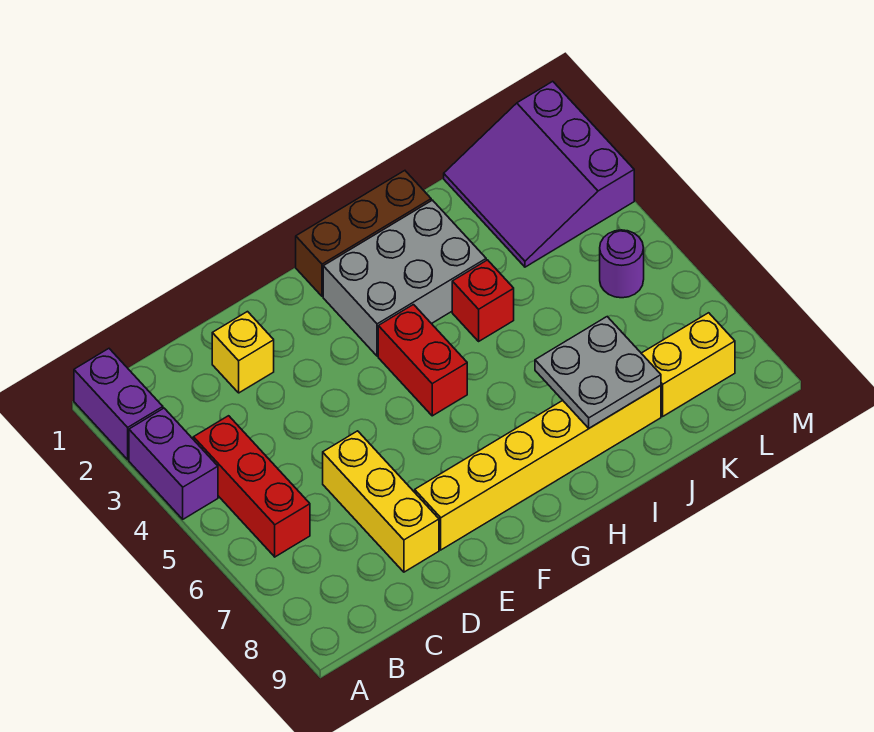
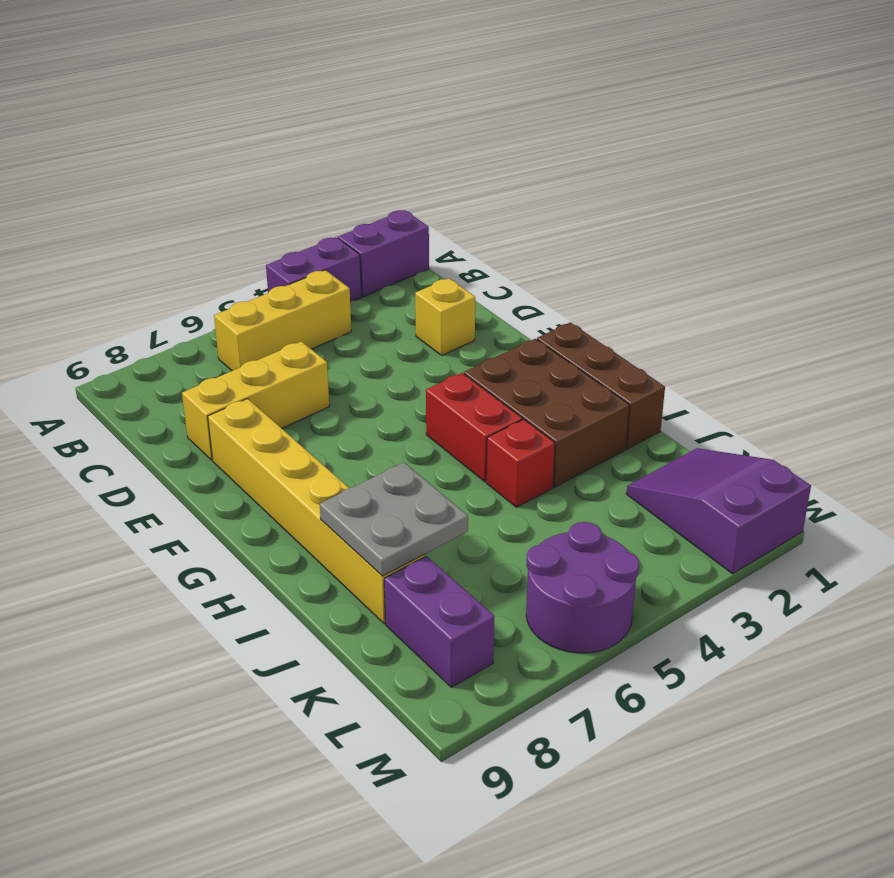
red 1x3 brick [193,416,310,557] -> yellow 1x3 brick [214,270,351,371]
grey 2x3 brick [323,200,486,356] -> brown 2x3 brick [464,339,629,487]
red 1x2 brick [378,305,467,416] -> red 1x2 brick turned to [426,373,522,482]
purple 3x3 slope [444,81,634,267] -> purple 2x3 slope [626,448,811,574]
yellow 1x2 brick [641,313,735,416] -> purple 1x2 brick [384,556,495,687]
purple 1x1 round brick [600,230,644,298] -> purple 2x2 round brick [526,522,639,653]

